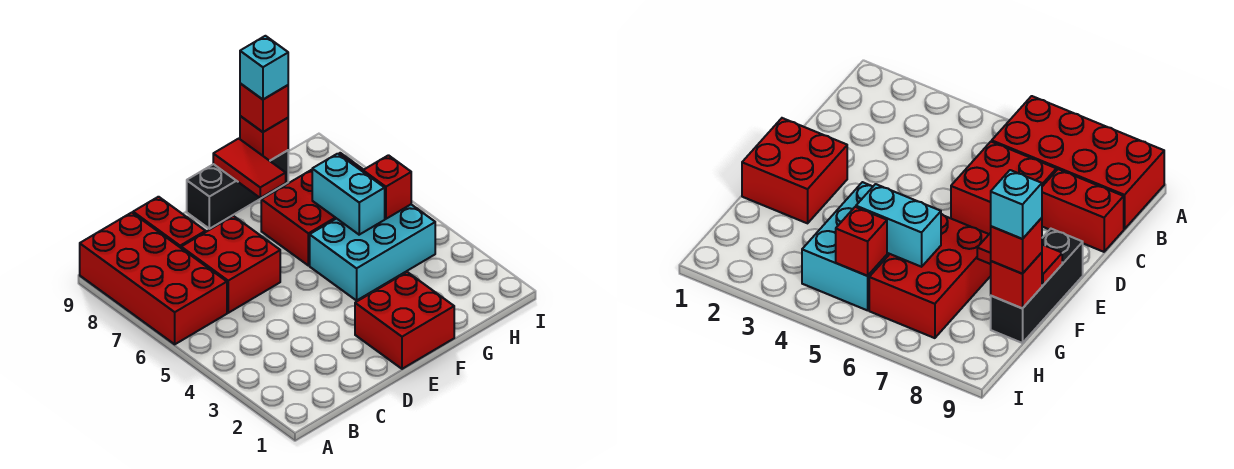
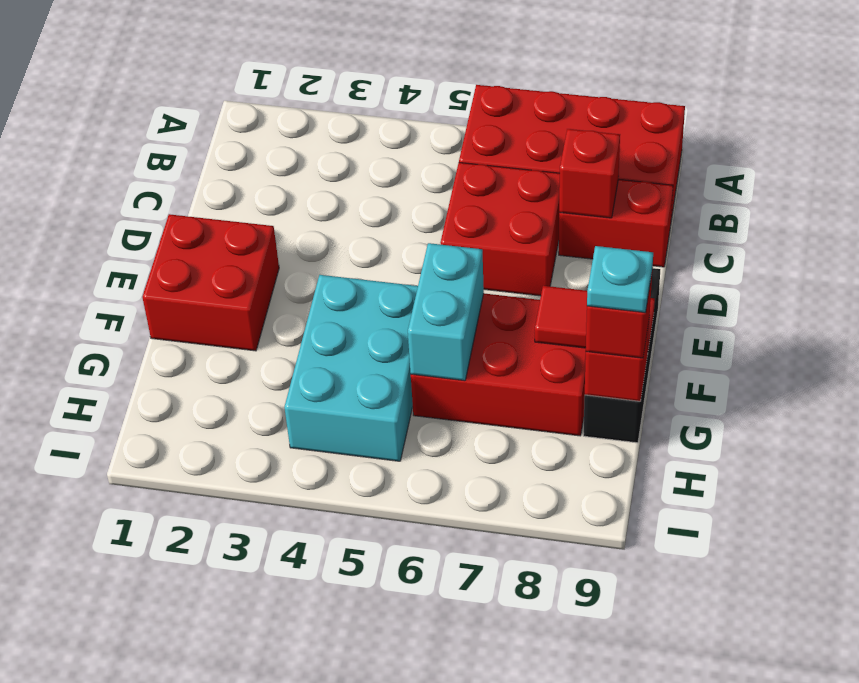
red 2x3 brick [261,153,363,266] -> red 2x3 brick turned to [411,294,586,436]
cyan 1x2 brick [312,154,385,235] -> cyan 1x2 brick turned to [408,243,484,381]
cyan 1x1 brick [240,36,288,99] -> cyan 1x1 plate [587,246,653,313]
red 1x1 brick [363,155,411,219] -> red 1x1 brick moved to [559,129,620,218]

